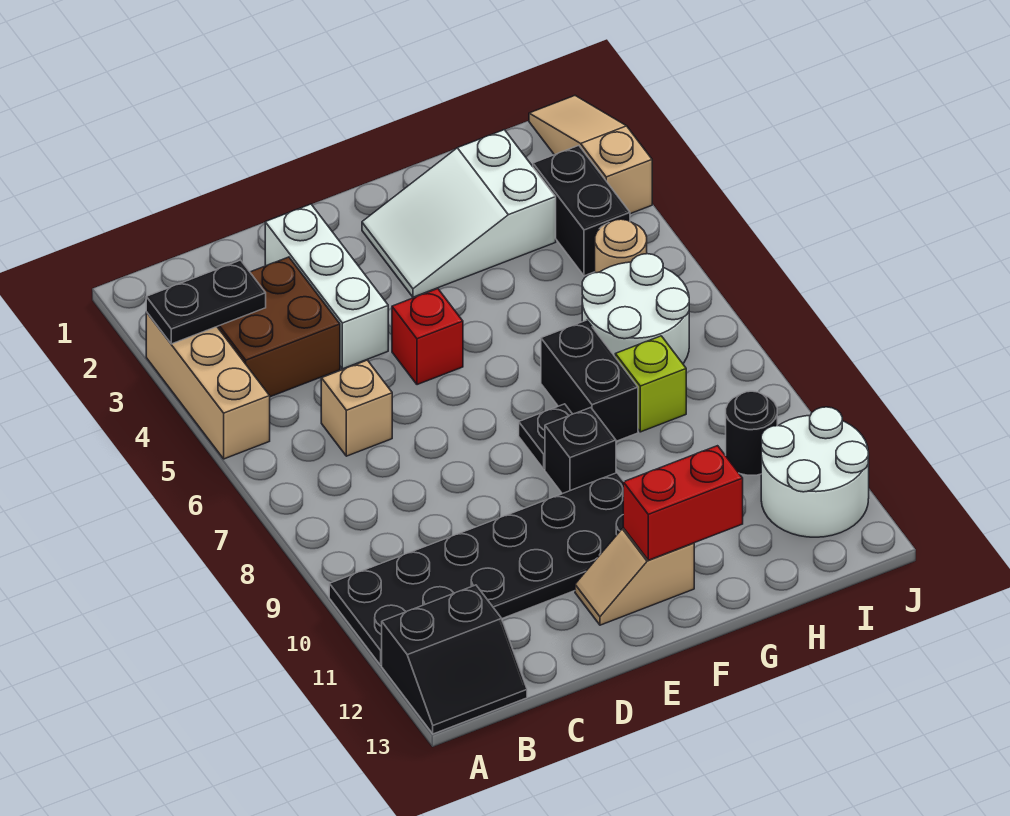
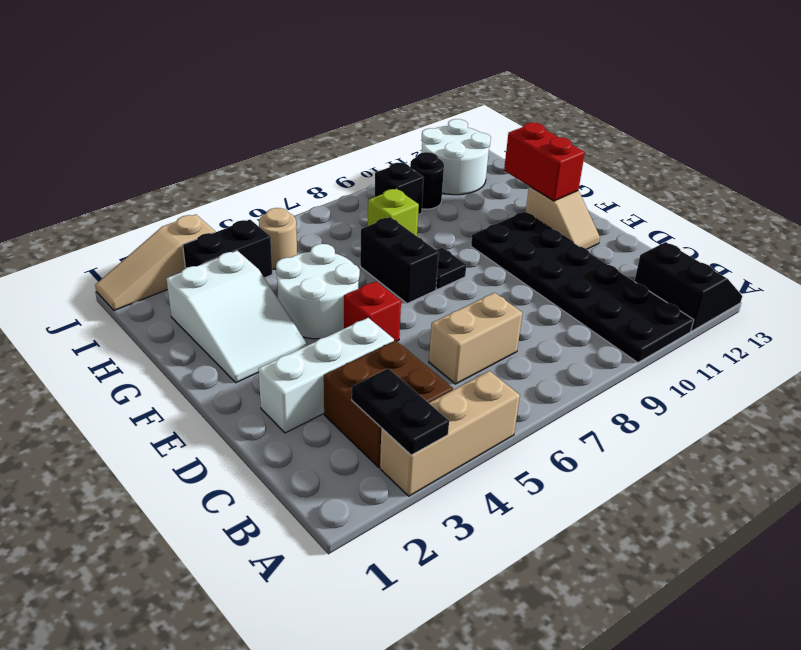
tan 1x1 brick [321,360,392,456] -> tan 1x2 brick [429,293,522,384]
black 1x1 brick [545,408,616,494] -> black 1x1 brick moved to [375,163,424,215]
black 1x2 brick [541,320,638,441] -> black 1x2 brick turned to [360,217,439,303]
white 2x2 round brick [582,254,689,363] -> white 2x2 round brick moved to [276,244,360,339]

